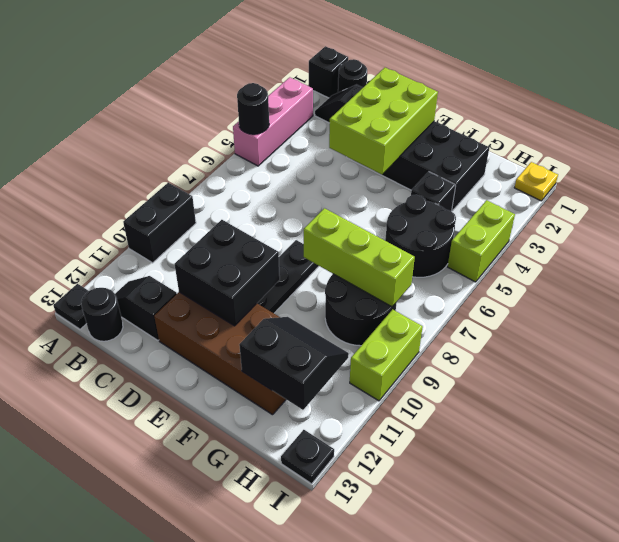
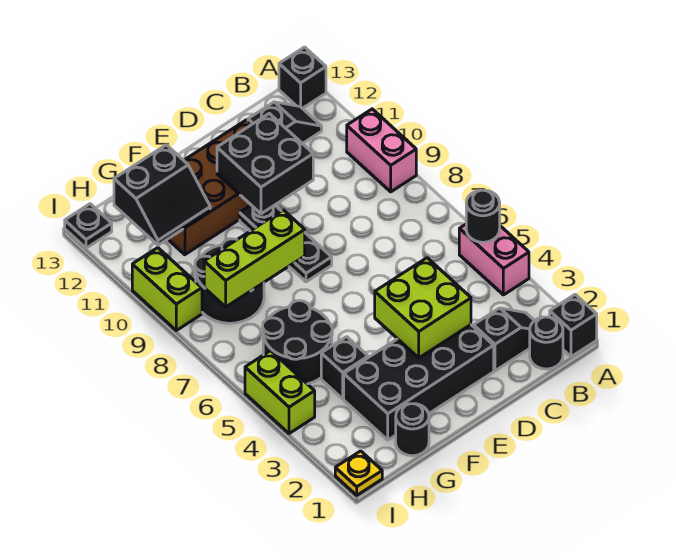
pink 1x3 brick [233,77,313,166] -> pink 1x2 brick [459,224,529,295]
black 1x2 brick [123,183,196,263] -> pink 1x2 brick [347,109,416,192]
black 1x1 plate [53,284,89,329] -> black 1x1 brick [279,47,326,108]
black 1x1 round brick [81,288,123,341] -> black 1x1 round brick moved to [396,404,429,456]
lime 2x3 brick [329,68,438,174] -> lime 2x2 brick [375,258,471,358]

